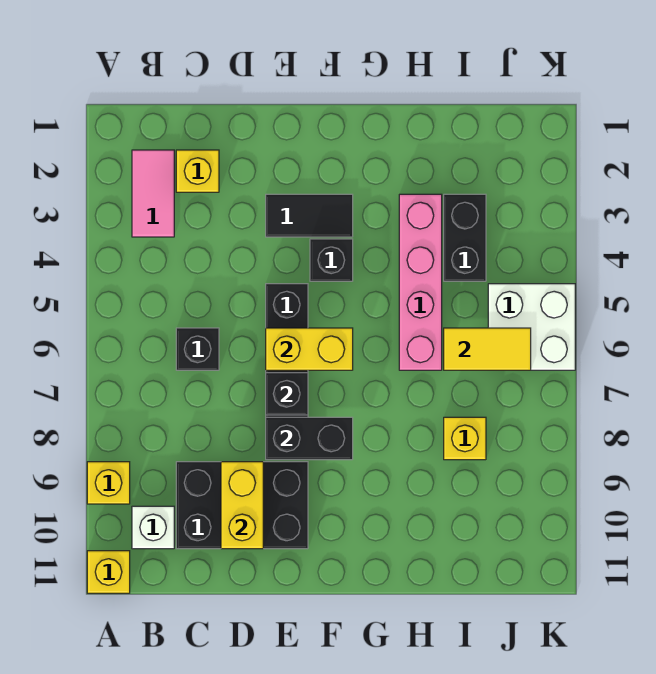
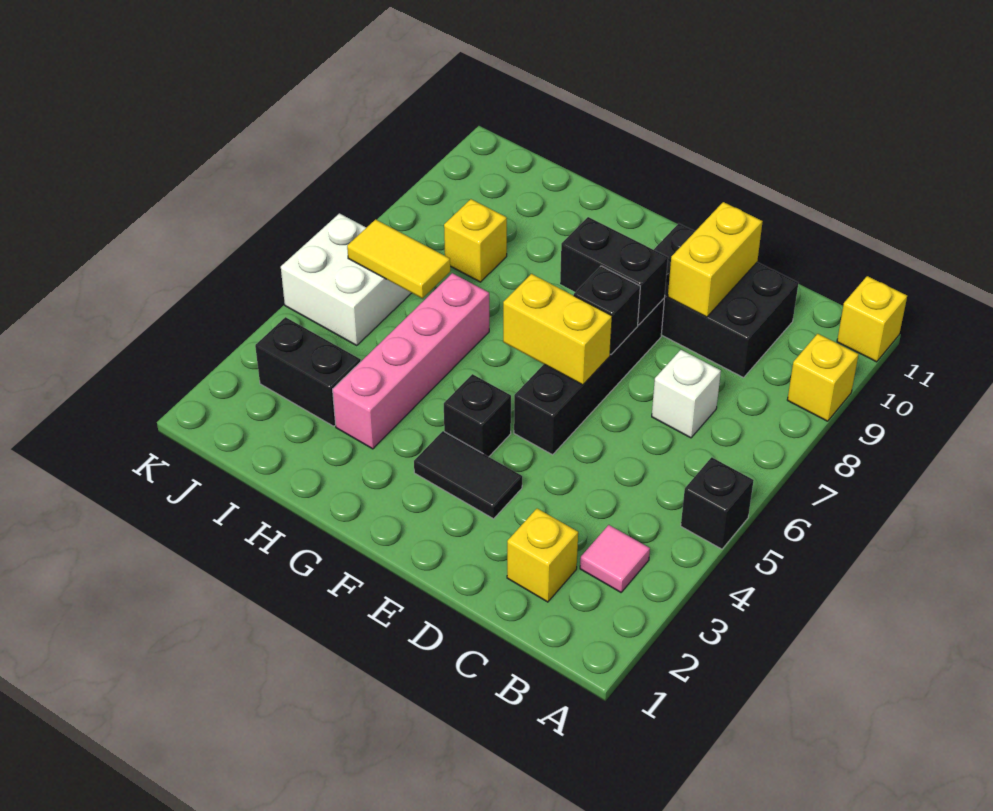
pink 1x2 tile [132,150,174,237] -> pink 1x1 tile [580,525,650,592]
white 1x1 brick [132,506,174,549] -> white 1x1 brick moved to [652,350,721,438]
black 1x1 brick [176,328,219,370] -> black 1x1 brick moved to [681,457,754,549]
black 1x2 brick [444,194,486,281] -> black 1x2 brick turned to [255,317,361,426]

